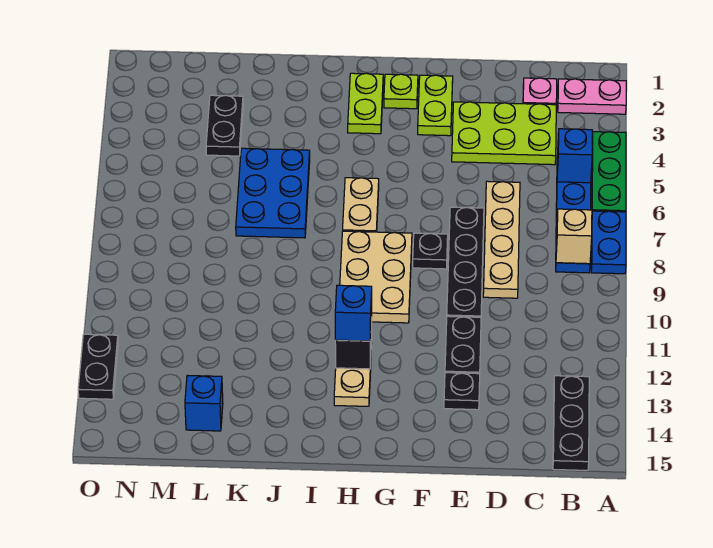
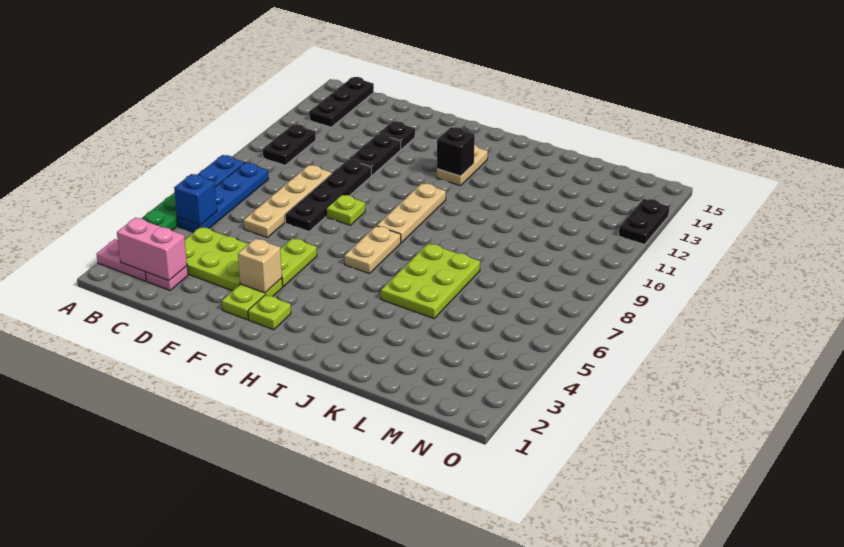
none -> pink 1x2 brick [117,218,187,280]
tan 1x1 brick [556,209,592,264] -> tan 1x1 brick moved to [238,238,282,293]
black 1x1 plate [413,233,448,269] -> lime 1x1 plate [326,195,365,225]
tan 2x3 plate [340,231,412,323] -> tan 1x3 plate [377,183,446,243]
lime 1x2 plate [348,73,383,134] -> lime 1x2 plate moved to [280,238,317,287]
blue 1x1 brick [335,285,372,341] -> none
blue 2x3 plate [236,148,310,238] -> lime 2x3 plate [381,244,480,319]
black 1x2 plate [206,95,243,156] -> black 1x2 plate moved to [263,124,316,165]
blue 1x1 brick [185,375,223,431] -> none

